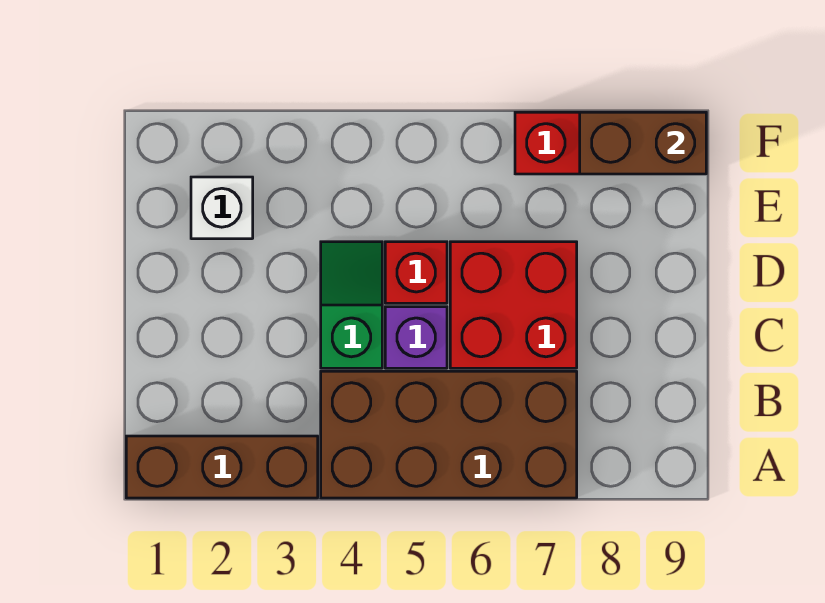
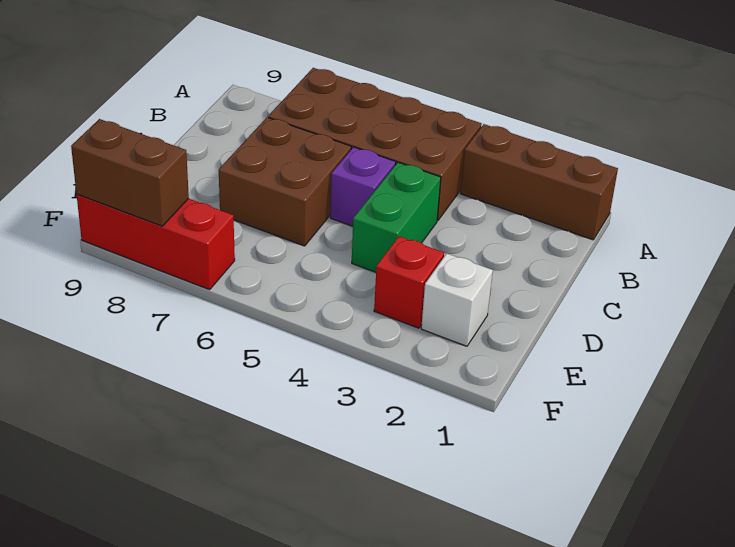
green 1x2 slope [321,242,382,368] -> green 1x2 brick [352,162,441,272]
red 2x2 brick [450,242,577,368] -> brown 2x2 brick [219,117,351,246]
red 1x1 brick [385,242,447,303] -> red 1x1 brick moved to [374,236,444,328]

